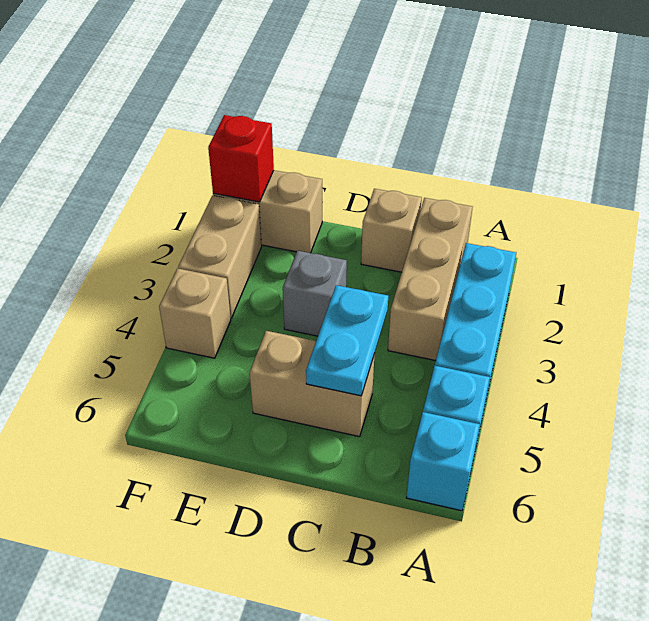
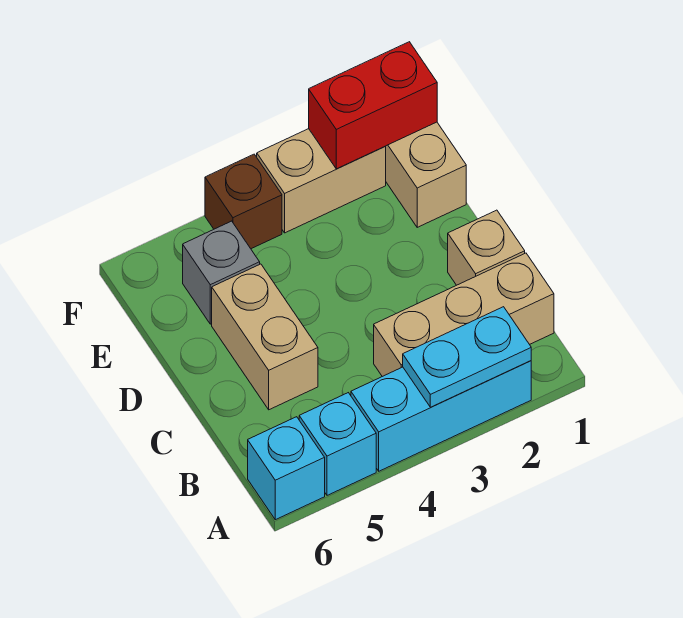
cyan 1x2 plate [306,285,388,396] -> cyan 1x2 plate moved to [403,307,531,407]
grey 1x1 brick [283,251,347,336] -> grey 1x1 brick moved to [183,221,260,324]
red 1x1 brick [208,115,274,202] -> red 1x2 brick [309,42,437,169]
tan 1x1 brick [159,268,231,358] -> brown 1x1 brick [205,154,282,249]

